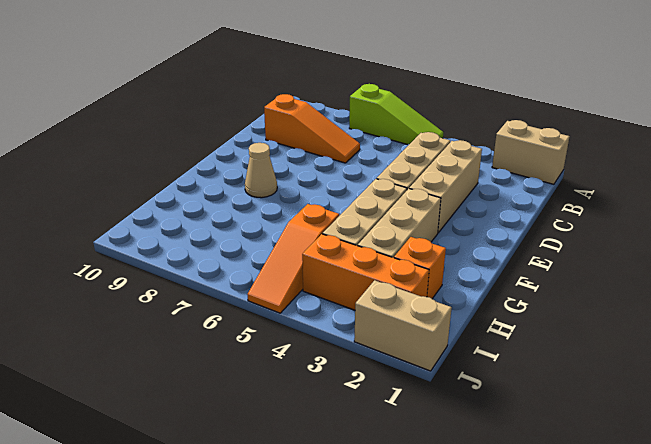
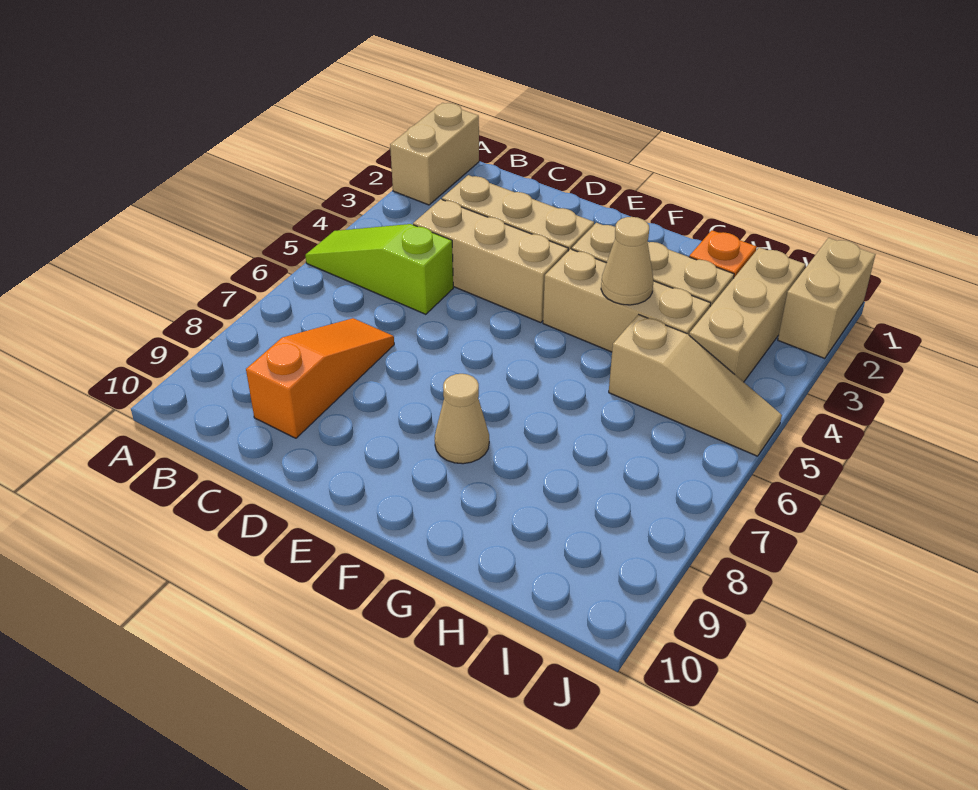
lime 1x3 slope [349,84,443,145] -> lime 1x3 slope turned to [305,224,453,314]
none -> tan 1x1 cone [601,217,653,305]
orange 1x3 slope [247,204,339,313] -> tan 1x3 slope [609,315,782,456]
orange 1x3 brick [302,234,429,310] -> tan 1x3 brick [689,247,805,382]

